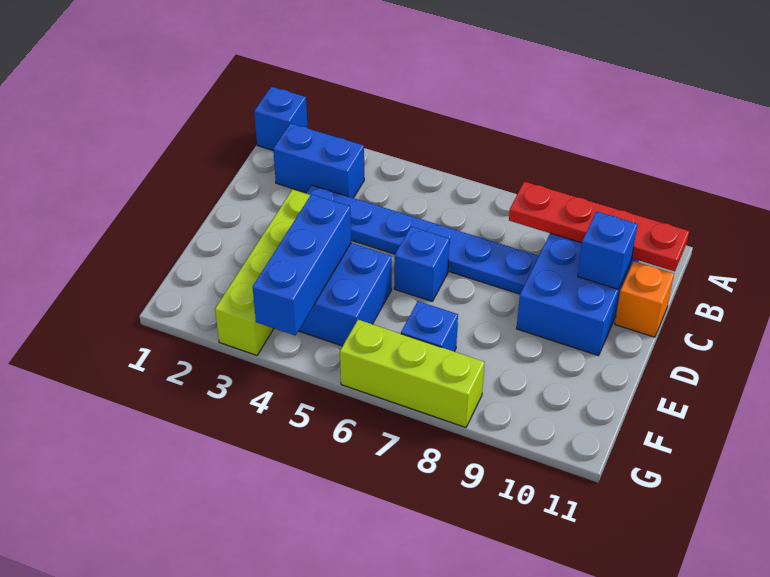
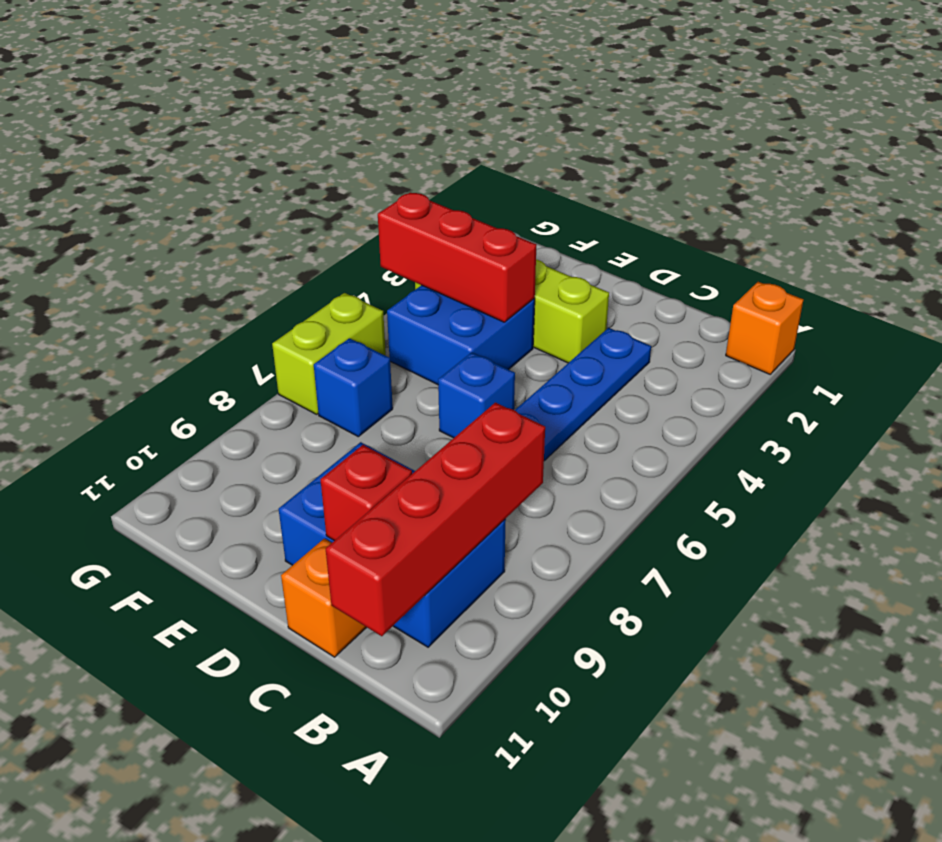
blue 1x1 brick [254,87,308,150] -> orange 1x1 brick [726,282,804,374]
blue 1x2 brick [273,123,364,198] -> none
red 1x4 plate [509,181,689,271] -> red 1x4 brick [326,403,545,636]
blue 1x1 brick [578,212,638,289] -> red 1x1 brick [320,445,412,541]
blue 1x3 brick [253,194,351,336] -> red 1x3 brick [378,193,536,322]
lime 1x3 brick [340,320,485,428] -> lime 1x2 brick [272,293,386,414]

